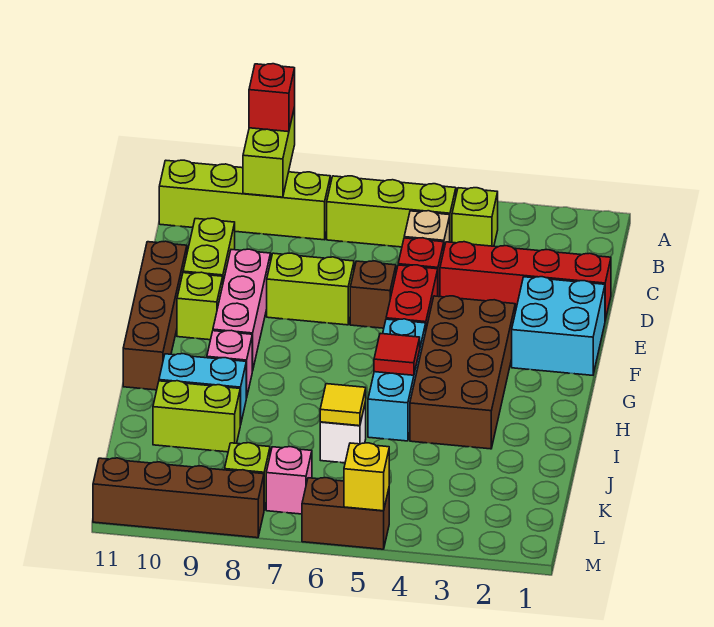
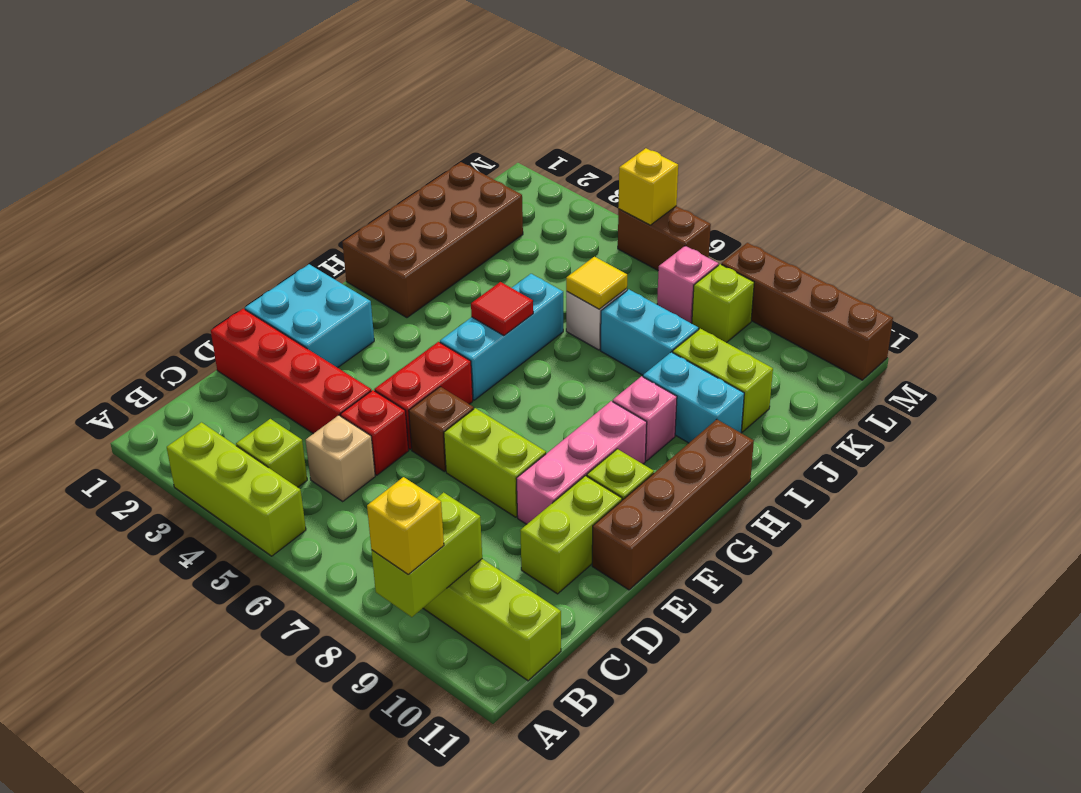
red 1x1 brick [249,64,295,132] -> yellow 1x1 brick [367,477,444,574]
lime 1x3 brick [327,176,456,247] -> lime 1x3 brick moved to [167,422,306,556]
brown 2x4 brick [410,296,515,449] -> brown 2x4 brick moved to [342,162,523,318]
none -> cyan 1x2 brick [600,289,698,375]

